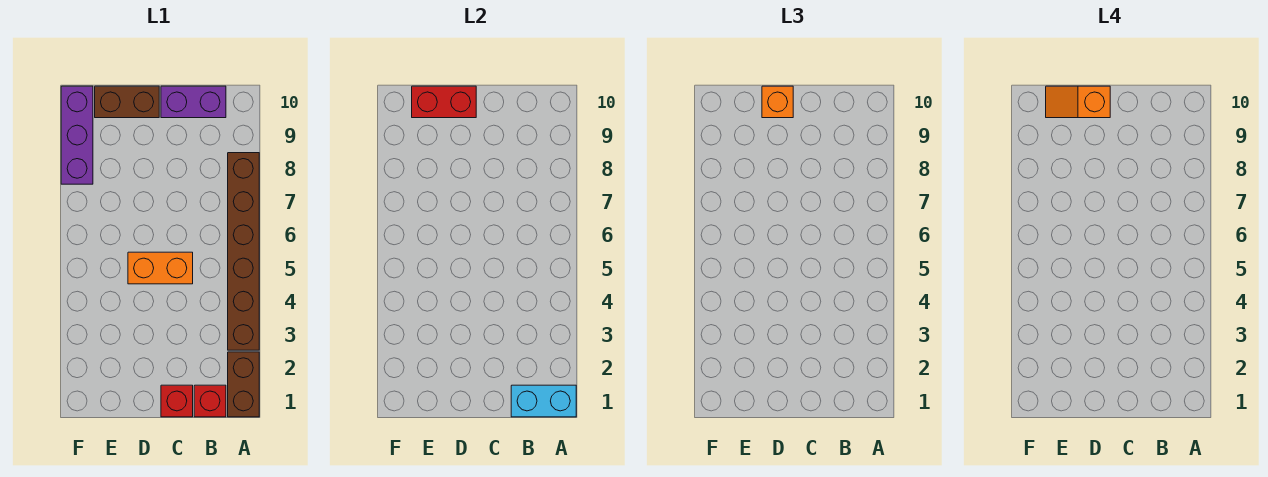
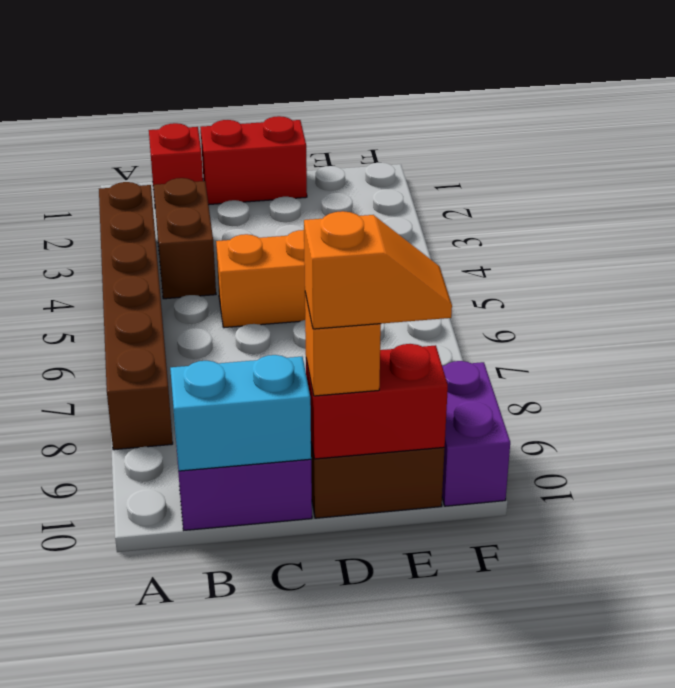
brown 1x2 brick [228,352,259,417] -> brown 1x2 brick moved to [153,178,216,299]
cyan 1x2 brick [511,385,576,417] -> cyan 1x2 brick moved to [170,355,311,471]
red 1x1 brick [161,385,193,417] -> red 1x2 brick [201,116,307,205]
purple 1x3 brick [61,86,93,184] -> purple 1x2 brick [442,361,510,506]

